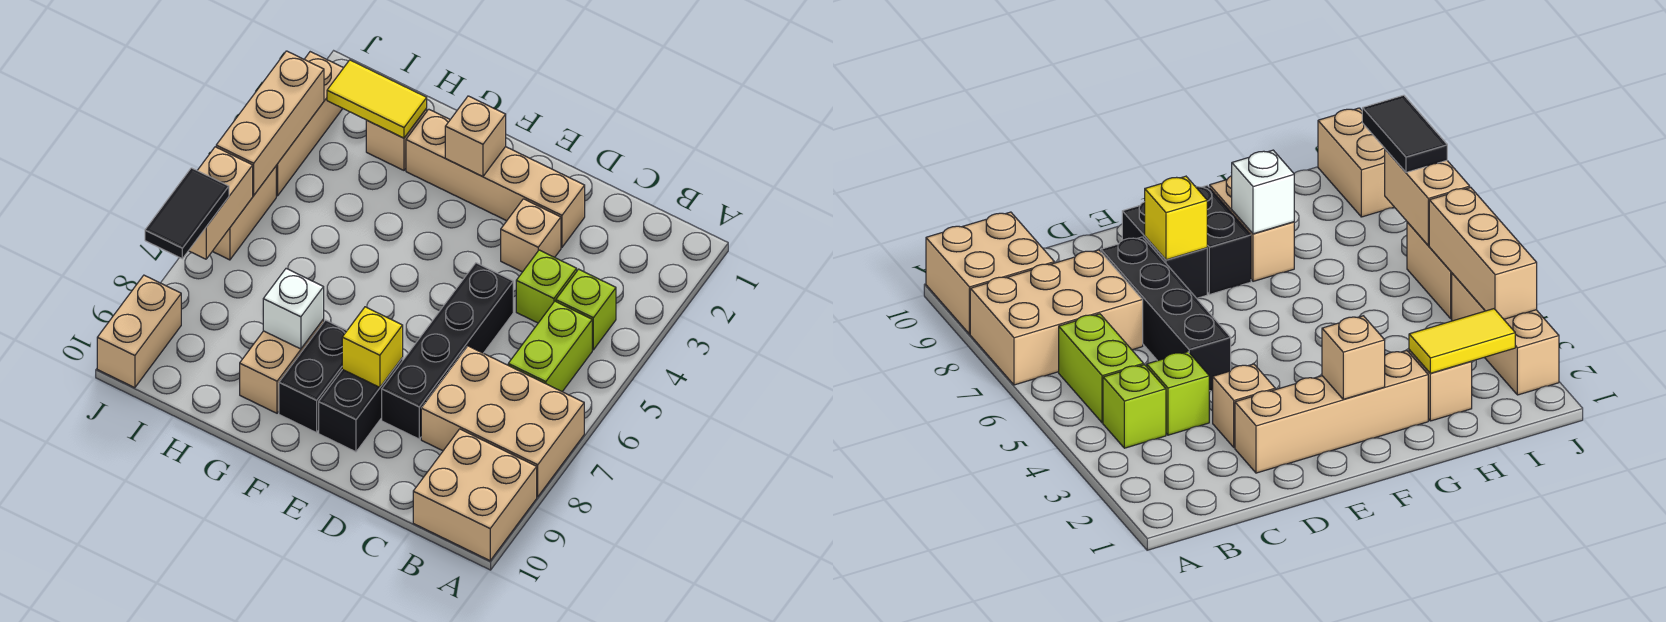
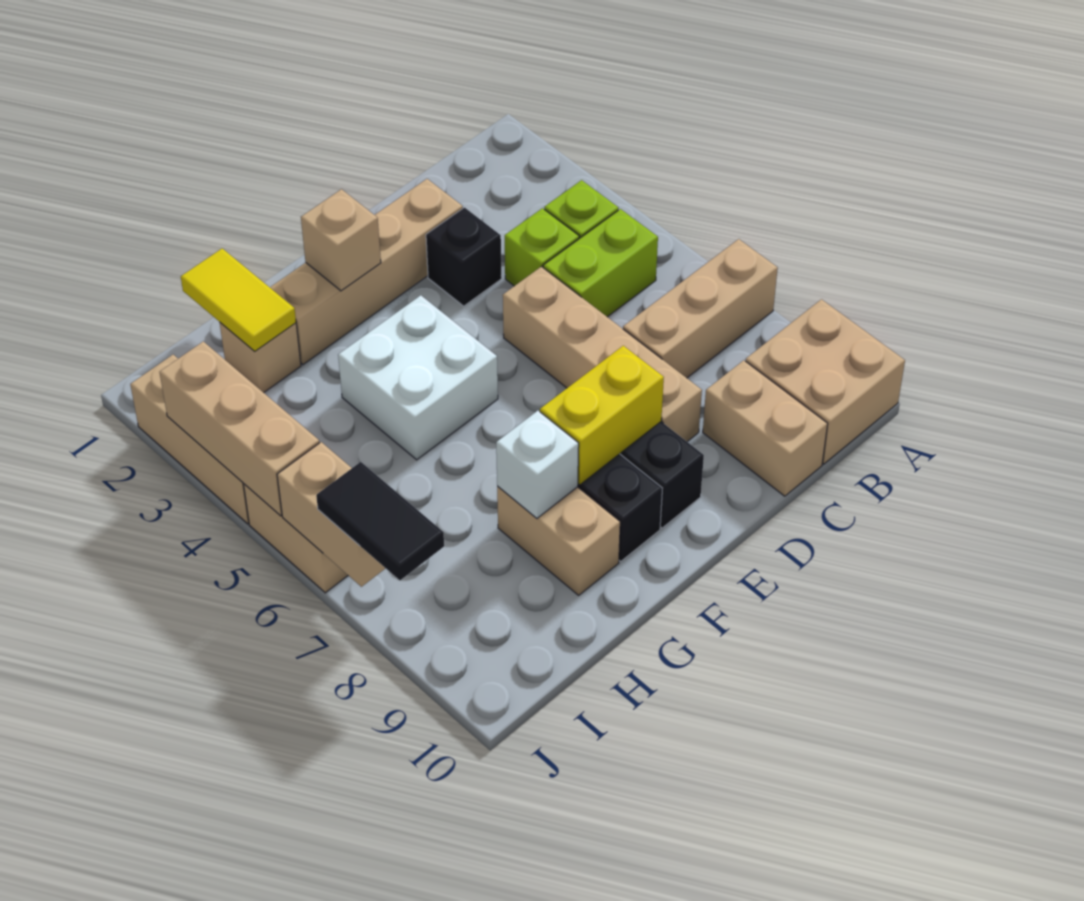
tan 2x3 brick [421,346,584,497] -> tan 1x3 brick [623,239,778,378]
lime 1x2 brick [508,301,592,392] -> lime 1x2 brick turned to [543,209,658,317]
tan 1x1 brick [501,199,561,272] -> black 1x1 brick [426,208,502,306]
black 1x4 brick [382,263,513,439] -> tan 1x4 brick [503,266,702,441]
yellow 1x1 brick [342,307,403,387] -> yellow 1x2 brick [540,346,664,485]
none -> white 2x2 brick [338,295,498,460]
yellow 1x2 tile [327,60,427,138] -> yellow 1x2 tile turned to [181,249,296,351]
tan 1x2 brick [97,275,181,388] -> tan 1x2 brick moved to [703,360,828,496]

